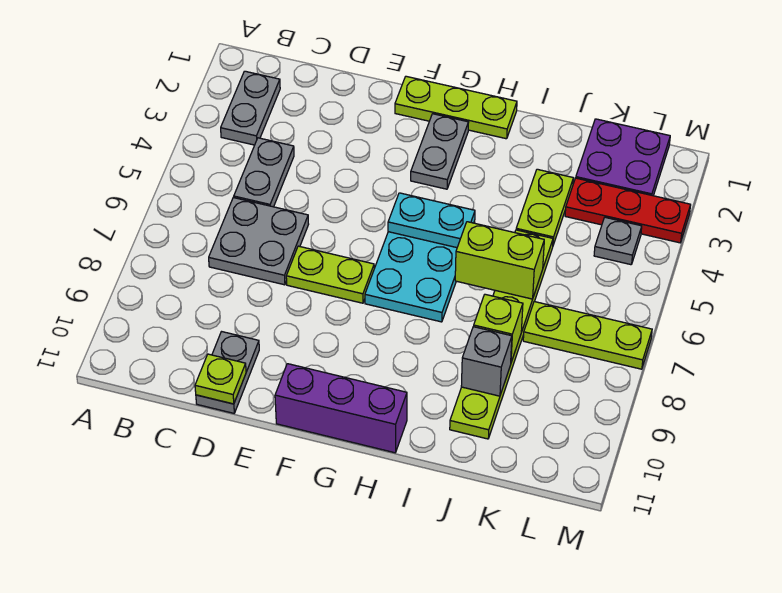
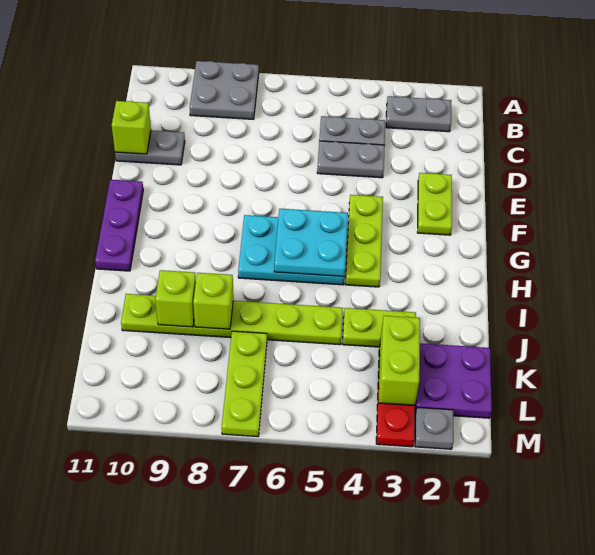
grey 2x2 plate [209,198,309,285] -> grey 2x2 plate moved to [190,61,259,119]
lime 1x1 plate [195,354,246,404] -> lime 1x1 brick [112,101,151,154]
lime 1x2 plate [286,246,374,303] -> lime 1x2 plate moved to [417,173,452,235]
lime 1x3 plate [395,76,517,139] -> lime 1x3 plate moved to [345,195,383,287]
purple 1x3 brick [275,364,407,453] -> purple 1x3 plate [95,180,143,271]
grey 1x2 plate [411,114,469,189] -> grey 1x2 plate moved to [317,141,385,178]
cyan 1x2 plate [388,193,475,248] -> cyan 2x2 plate [274,209,348,276]
lime 1x2 brick [455,222,544,299] -> lime 1x2 brick moved to [378,316,420,405]
grey 1x1 brick [461,327,512,396] -> lime 1x1 brick [155,270,196,327]
grey 1x1 plate [594,217,642,265] -> grey 1x1 plate moved to [415,407,454,449]

